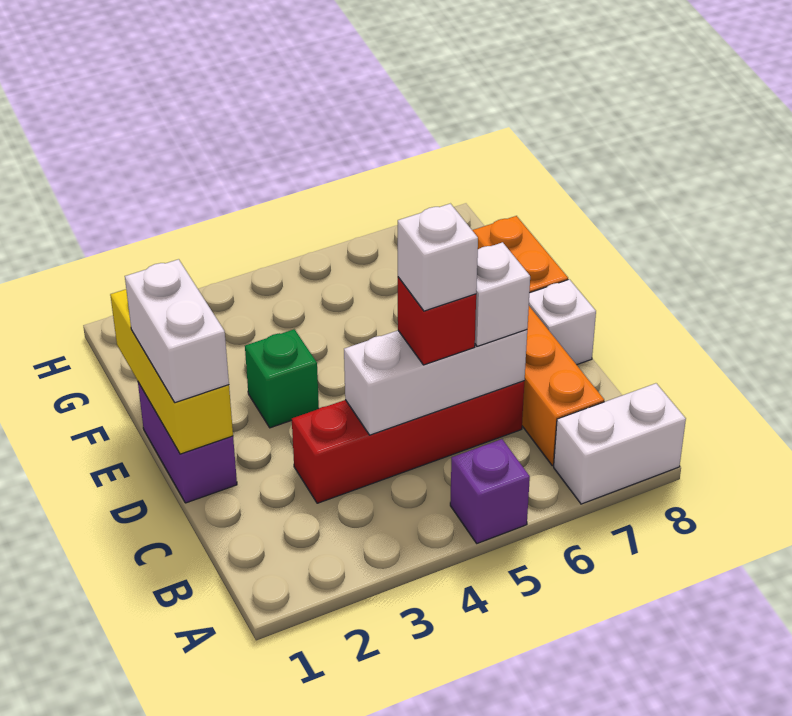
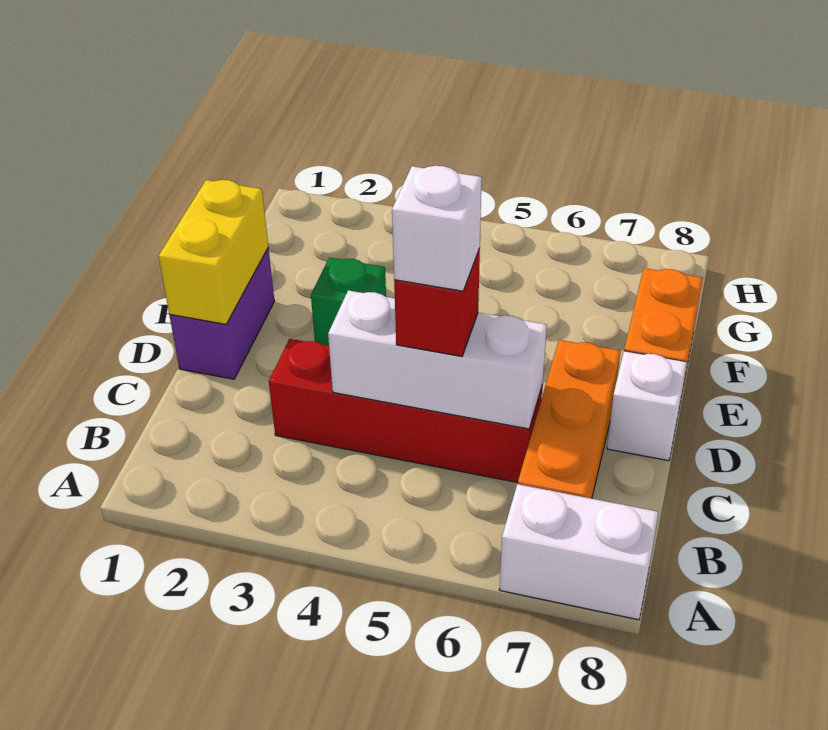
purple 1x1 brick [450,439,530,543] -> none
white 1x1 brick [475,242,530,346] -> none
yellow 1x3 brick [110,289,233,454] -> yellow 1x2 brick [159,180,268,324]
white 1x2 brick [125,259,229,403] -> none

